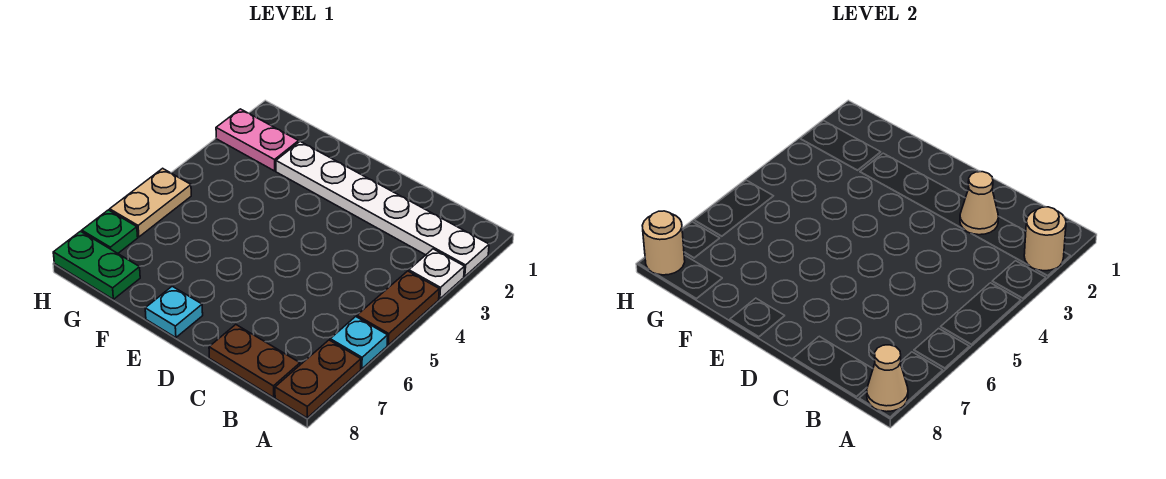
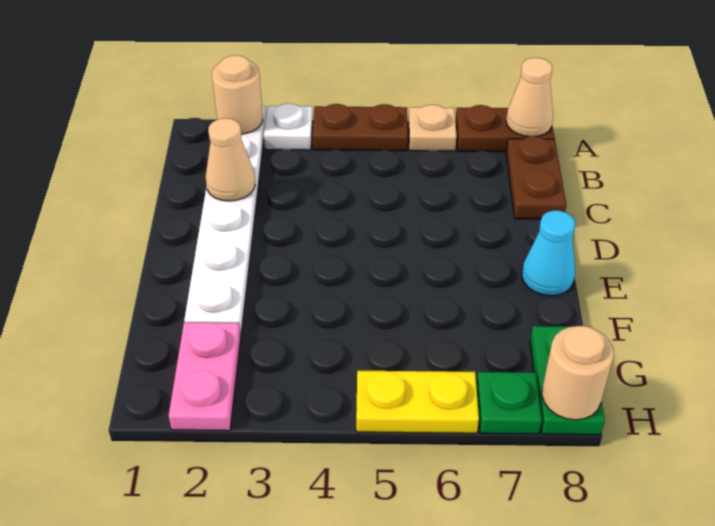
cyan 1x1 plate [330,317,388,369] -> tan 1x1 plate [409,105,457,151]
cyan 1x1 plate [145,286,203,338] -> cyan 1x1 cone [522,210,575,296]
tan 1x2 plate [110,168,191,237] -> yellow 1x2 plate [356,371,479,433]

